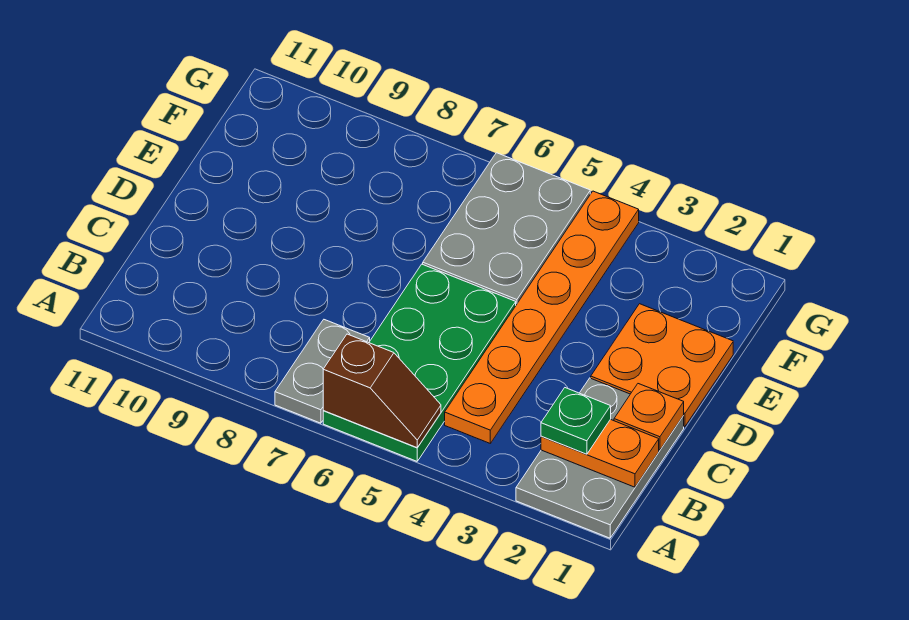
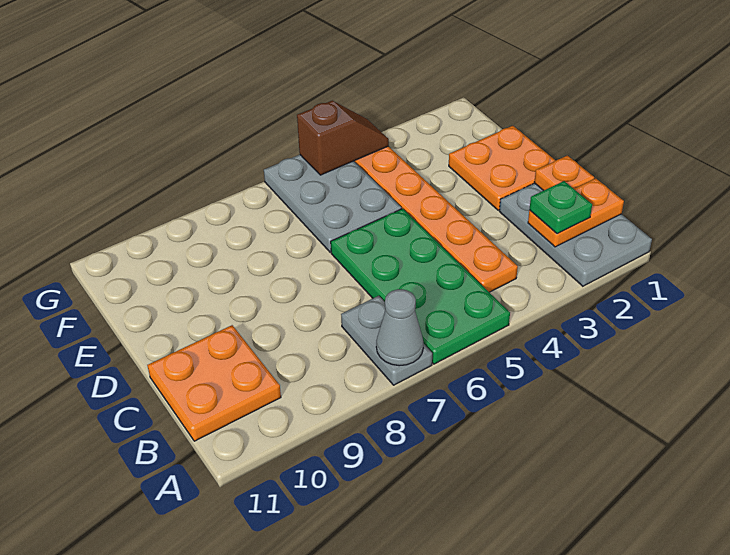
brown 1x2 slope [323,334,441,448] -> brown 1x2 slope moved to [297,101,389,175]
none -> grey 1x1 cone [376,289,423,366]
none -> orange 2x2 plate [147,325,281,441]

